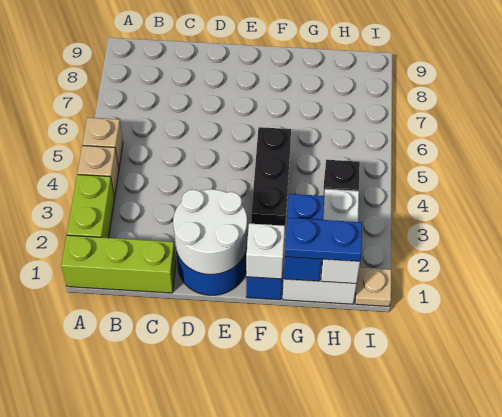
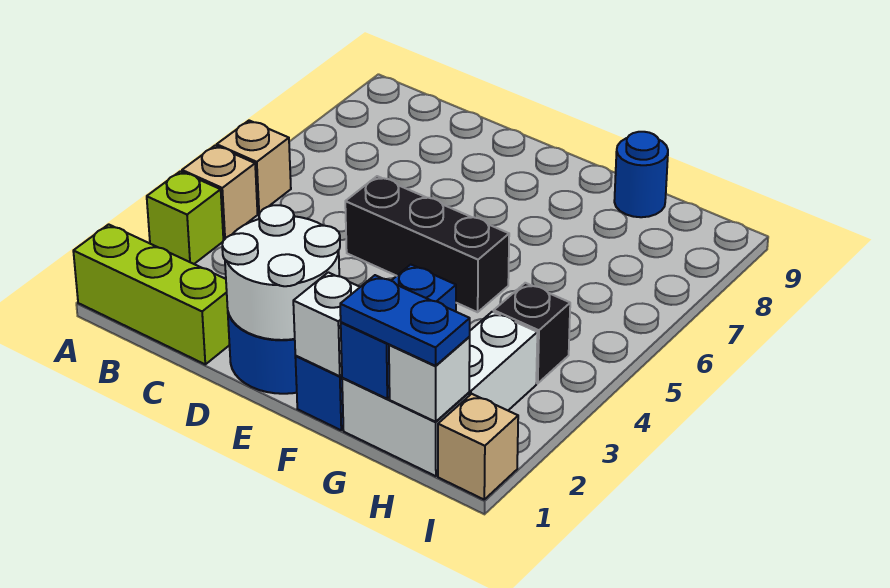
lime 1x2 brick [67,175,115,238] -> lime 1x1 brick [147,171,223,264]
black 1x3 brick [251,127,291,237] -> black 1x3 brick turned to [345,176,509,312]
none -> blue 1x1 round brick [614,132,668,217]
tan 1x1 plate [355,268,391,306] -> tan 1x1 brick [438,394,518,499]

